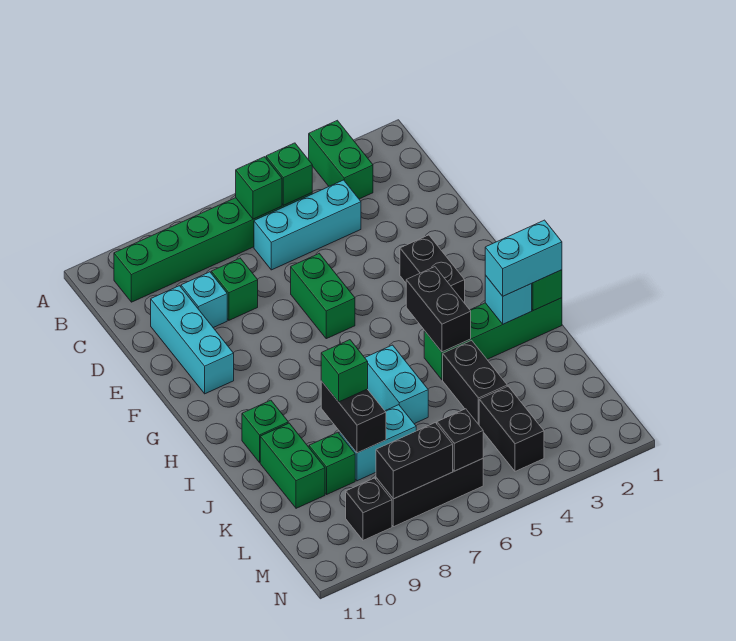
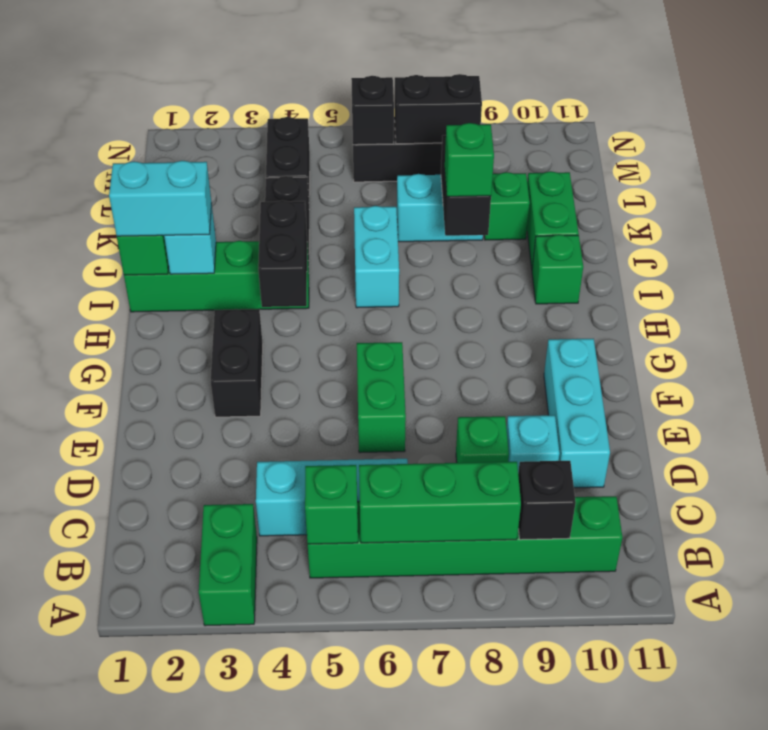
green 1x1 brick [236,157,282,219] -> green 1x3 brick [359,462,521,543]
black 1x1 brick [346,478,392,540] -> black 1x1 brick moved to [518,461,576,540]

